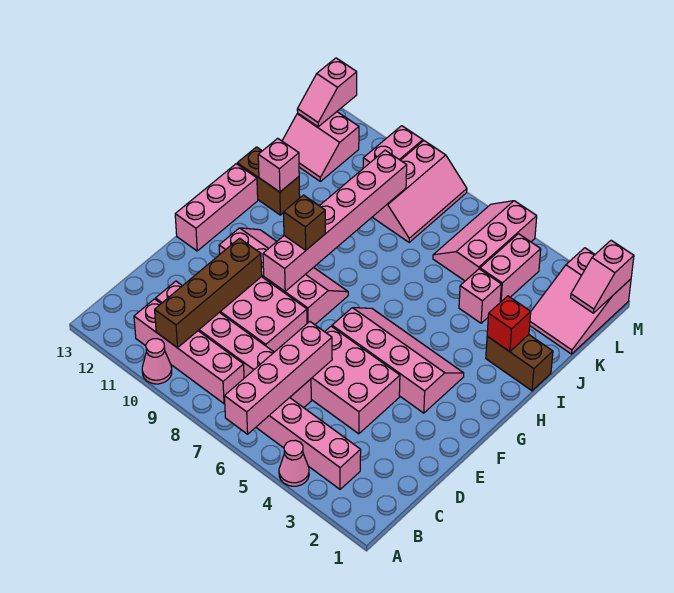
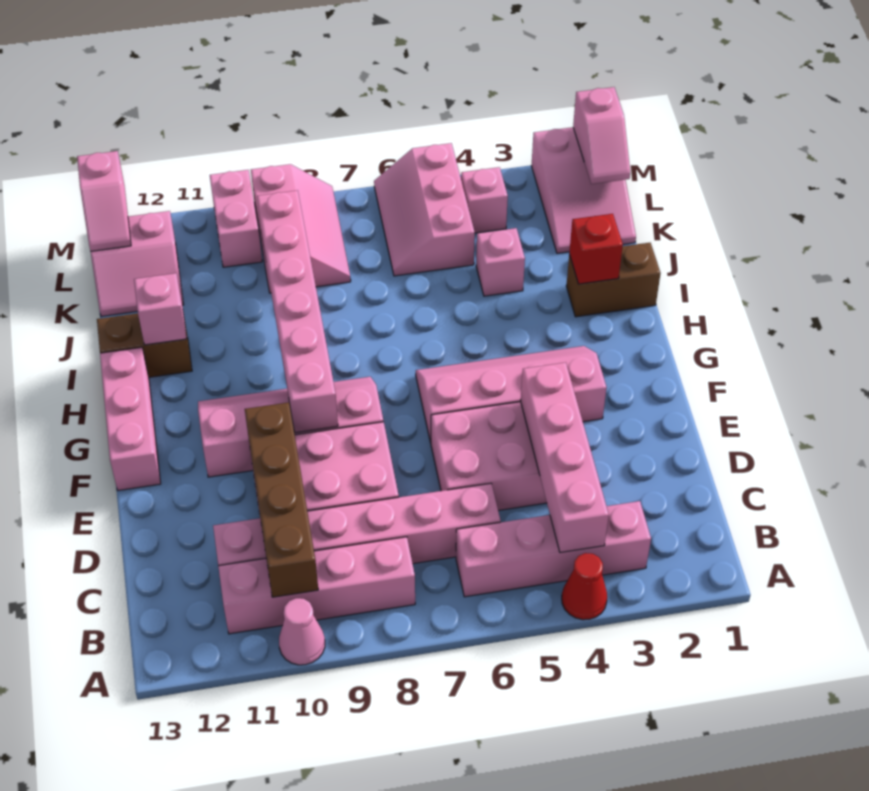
pink 1x1 cone [279,440,309,486] -> red 1x1 cone [562,553,607,620]
pink 1x4 brick [224,322,332,434] -> pink 1x4 brick moved to [521,362,609,553]
brown 1x1 brick [284,195,325,250] -> none
pink 1x2 brick [480,234,541,302] -> pink 1x1 brick [461,167,508,233]

